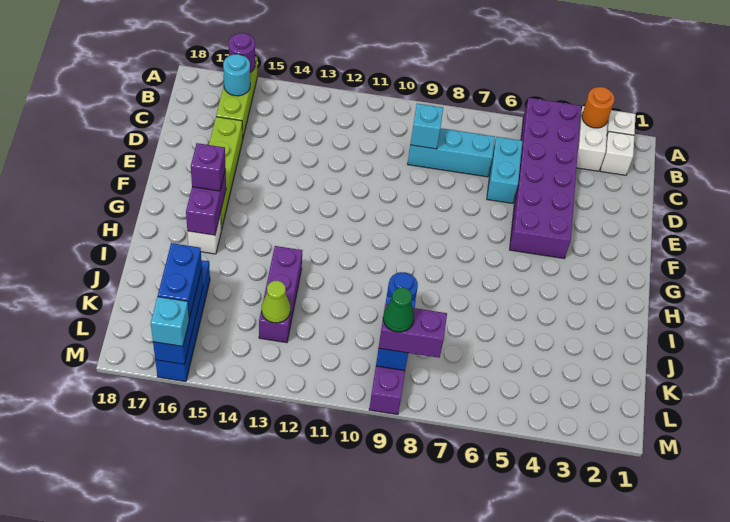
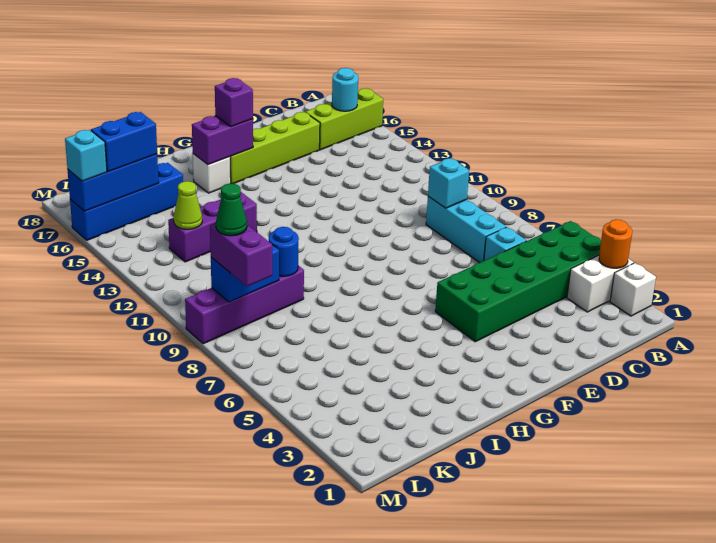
purple 2x6 brick [510,98,581,258] -> green 2x6 brick [435,221,601,342]
purple 1x1 round brick [229,33,255,72] -> none
white 1x1 brick [600,132,634,175] -> none
cyan 1x2 brick [487,137,523,204] -> cyan 1x1 brick [484,227,527,261]

